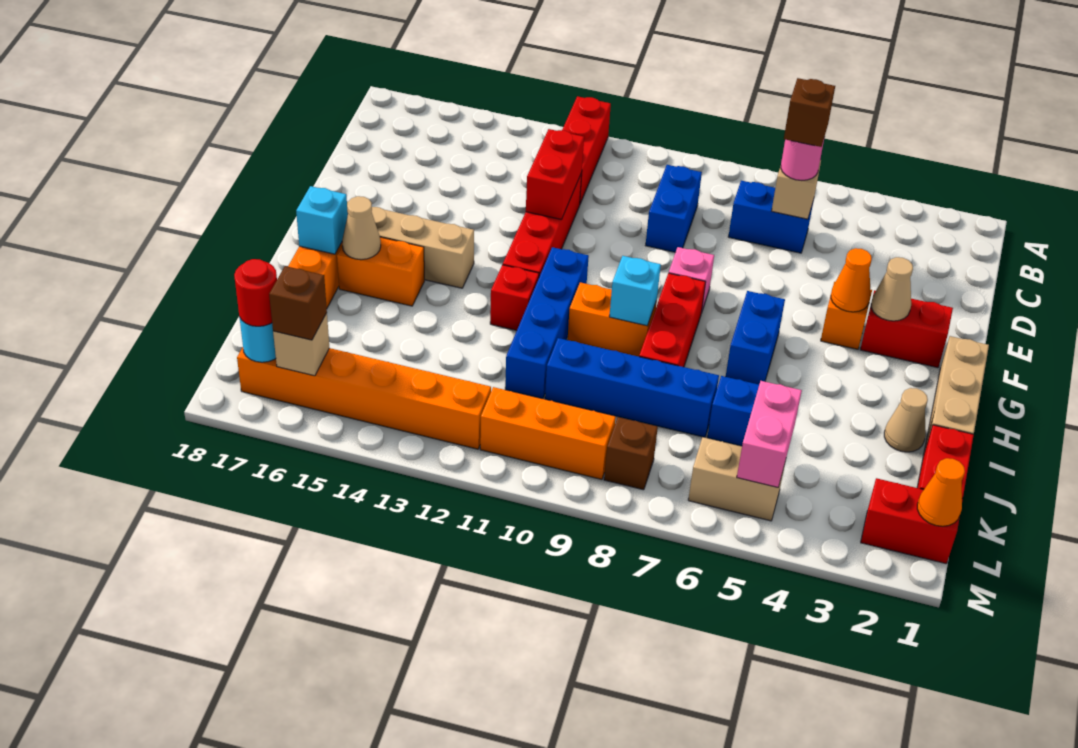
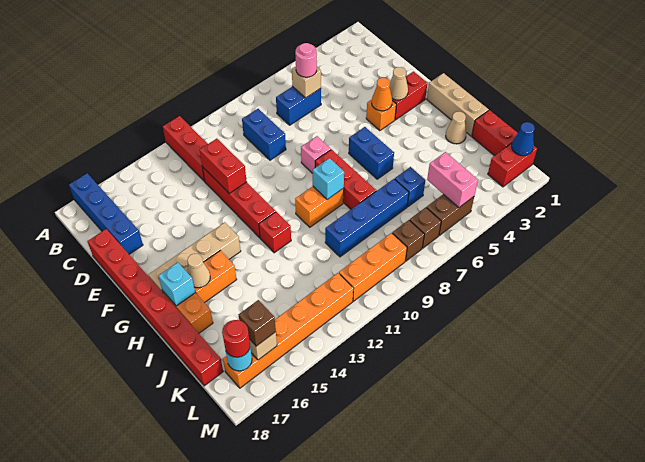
brown 1x1 brick [784,78,835,147] -> brown 1x1 brick moved to [410,207,441,248]
none -> red 1x8 brick [87,229,223,386]
blue 1x4 brick [505,247,589,399] -> blue 1x4 brick moved to [69,173,143,254]
orange 1x1 cone [917,458,965,526] -> blue 1x1 cone [512,122,535,156]
tan 1x2 brick [688,437,785,521] -> brown 1x2 brick [426,194,474,235]

